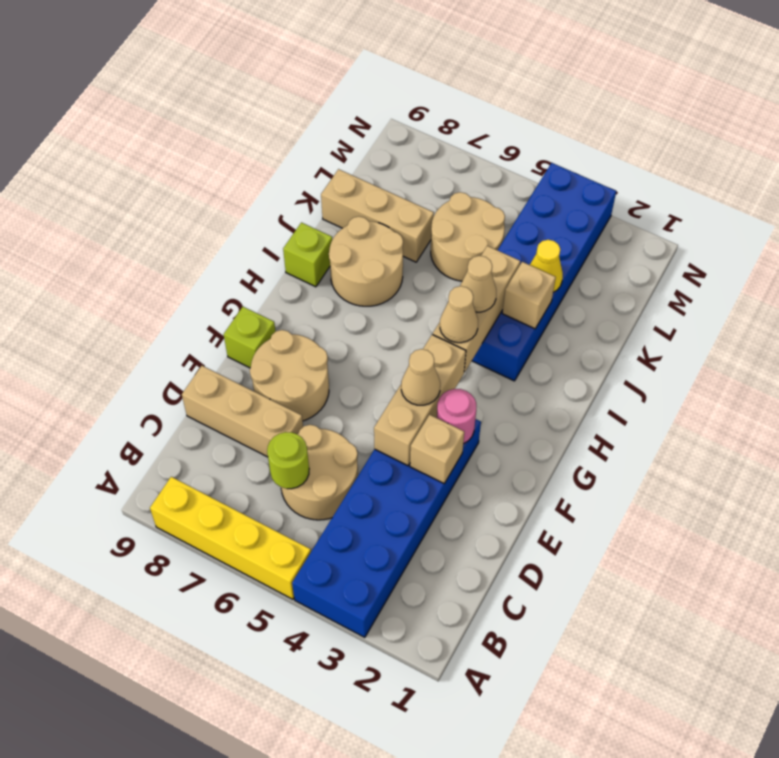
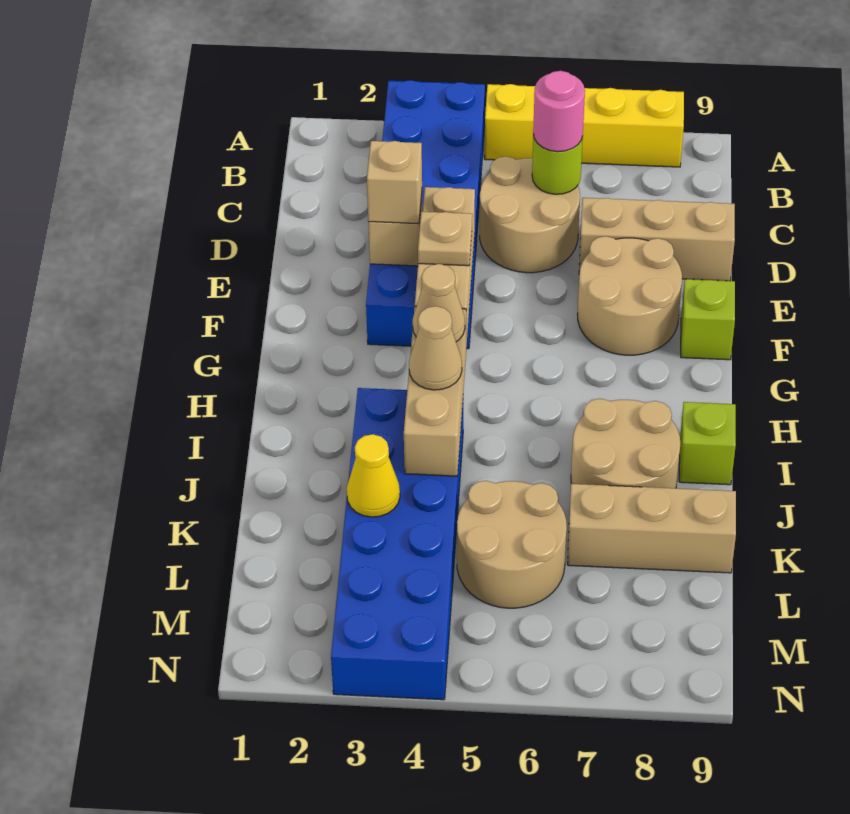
pink 1x1 round brick [437,389,476,444] -> pink 1x1 round brick moved to [533,71,585,152]
tan 1x1 cone [401,349,440,405] -> tan 1x1 plate [418,212,472,266]
tan 1x1 brick [502,262,556,329] -> tan 1x1 brick moved to [367,141,422,224]

